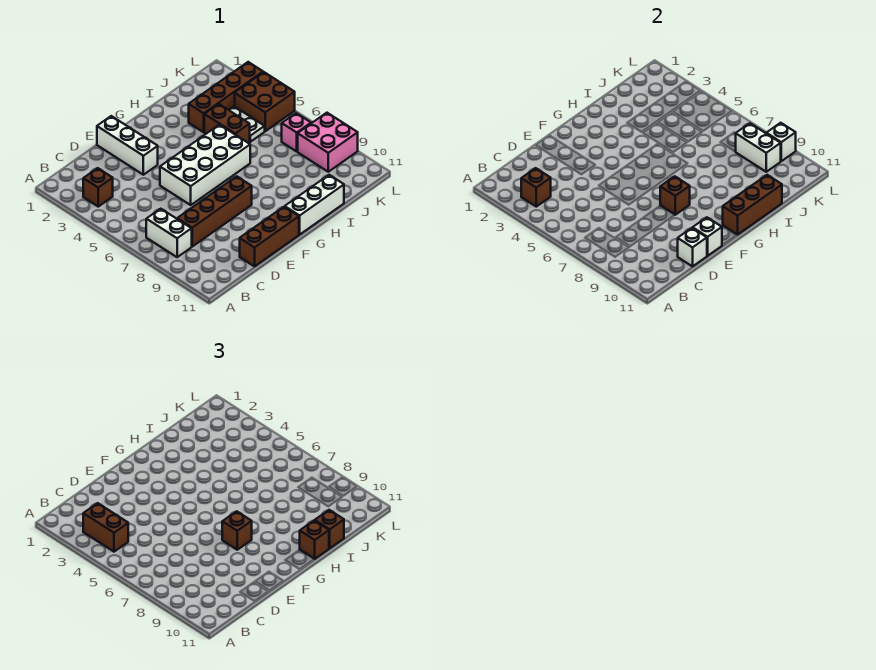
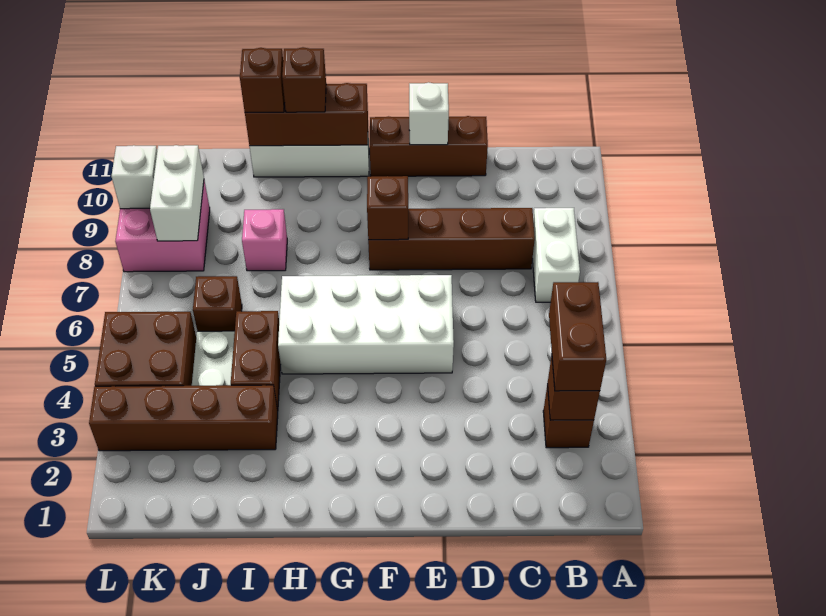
white 1x1 brick [678,228,707,266] -> none
white 1x3 brick [97,116,158,175] -> none
brown 1x1 brick [222,511,252,550] -> brown 1x1 brick moved to [193,276,242,331]
pink 1x1 brick [282,113,311,151] -> pink 1x1 brick moved to [242,209,287,271]

